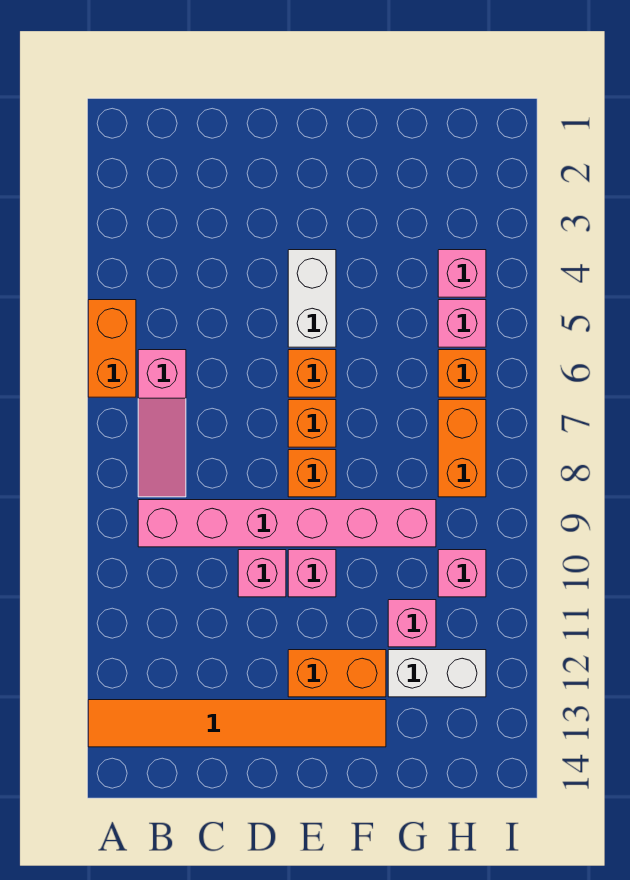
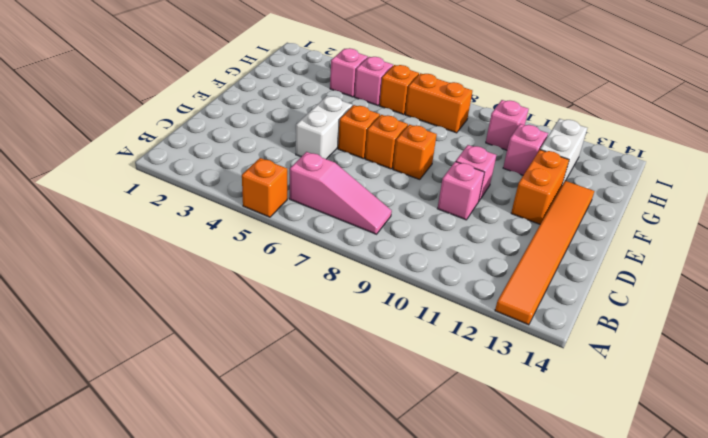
orange 1x2 brick [88,300,136,397] -> orange 1x1 brick [242,158,287,217]
pink 1x6 brick [138,500,436,547] -> none
white 1x2 brick [288,250,336,347] -> white 1x2 brick turned to [296,96,352,159]

